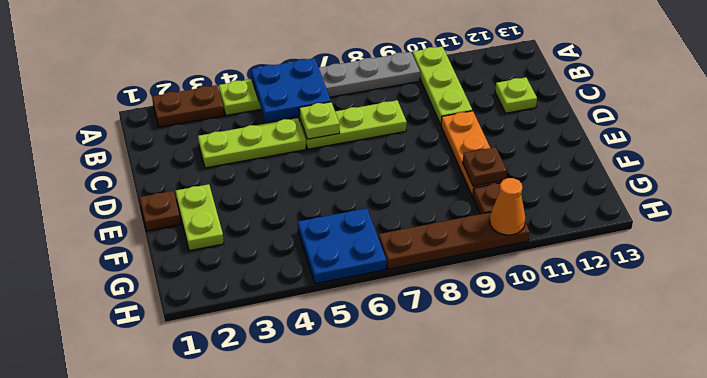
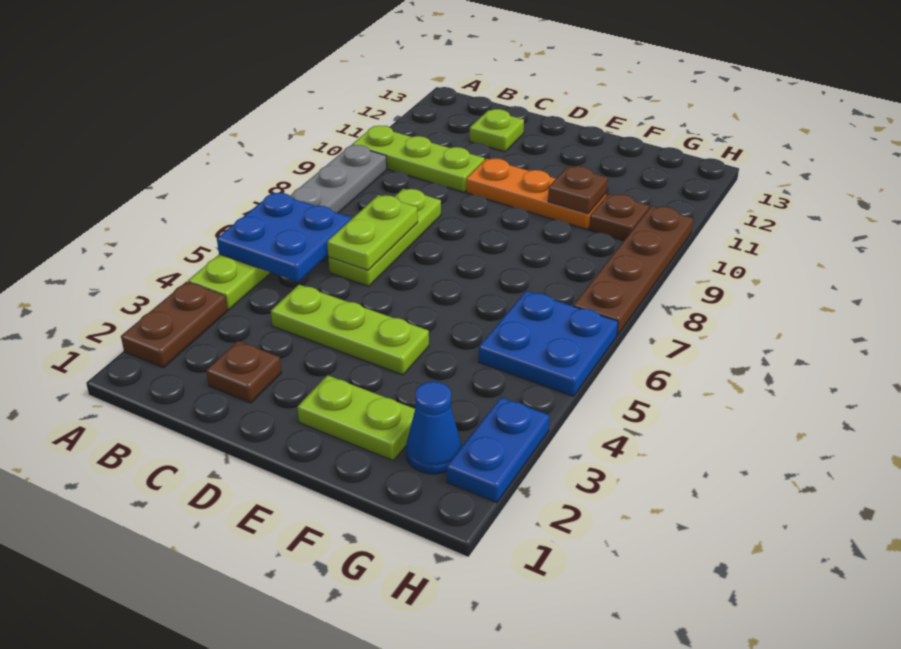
lime 1x3 plate [198,118,306,168] -> lime 1x3 plate turned to [271,285,429,375]
lime 1x1 plate [299,102,340,139] -> lime 1x2 plate [327,195,418,270]
brown 1x1 plate [140,191,181,231] -> brown 1x1 plate moved to [206,341,282,403]
none -> blue 1x1 cone [406,382,461,474]
none -> blue 1x2 plate [447,397,550,503]
orange 1x1 cone [490,178,525,235] -> none

